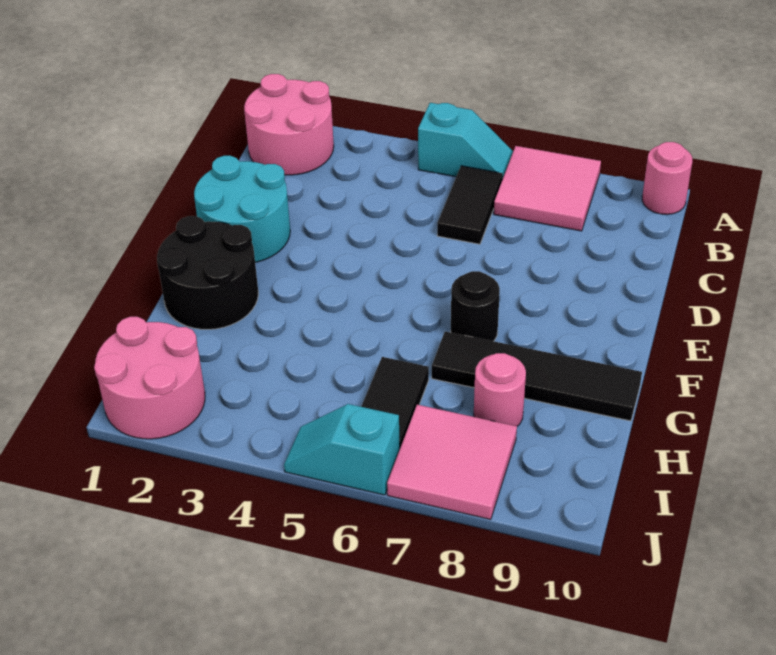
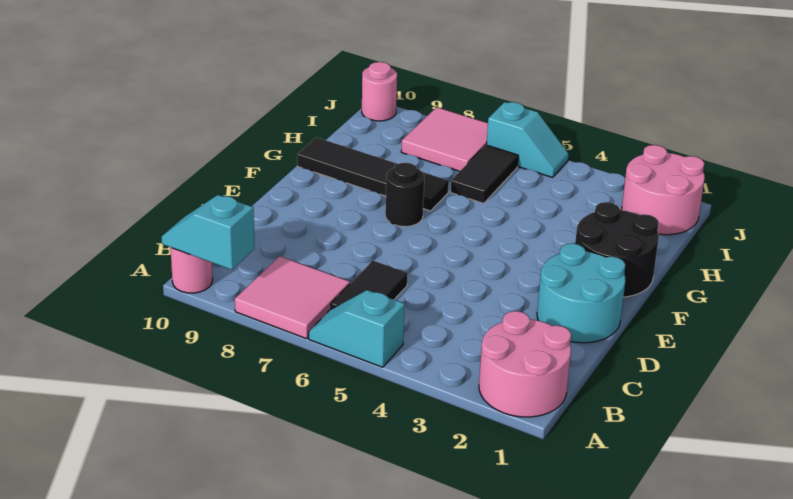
none -> cyan 1x2 slope [162,195,255,270]
pink 1x1 round brick [474,353,526,426] -> pink 1x1 round brick moved to [362,62,397,121]

